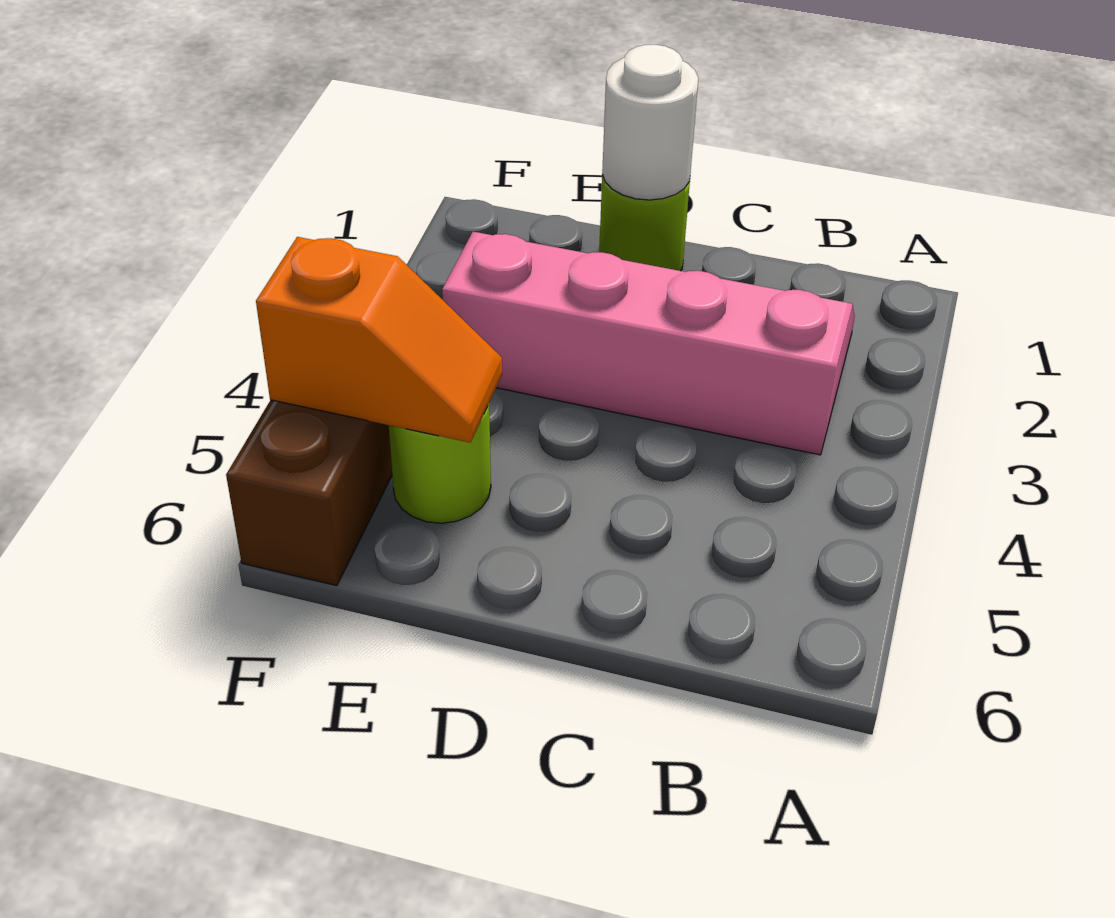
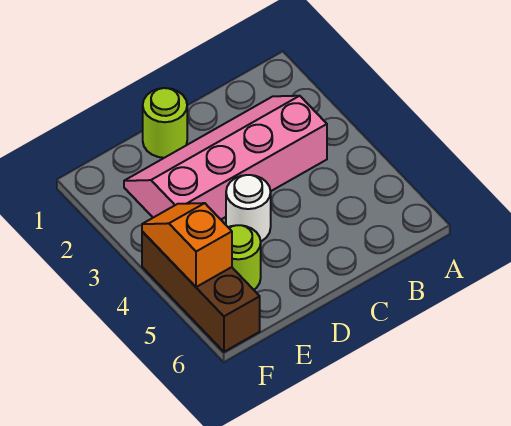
white 1x1 round brick [602,45,698,200] -> white 1x1 round brick moved to [226,175,271,241]
orange 1x2 slope [256,237,502,443] -> orange 1x2 slope turned to [142,203,232,287]

